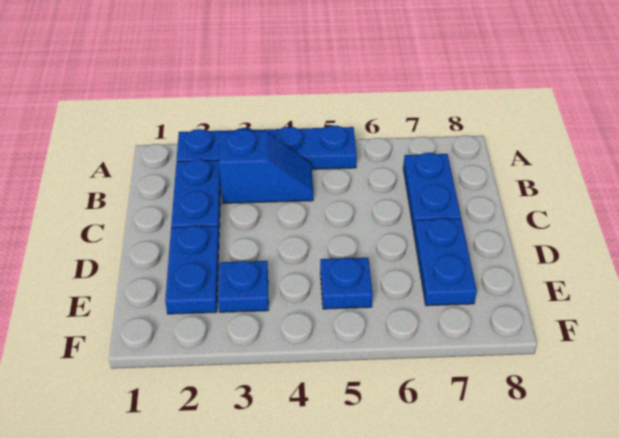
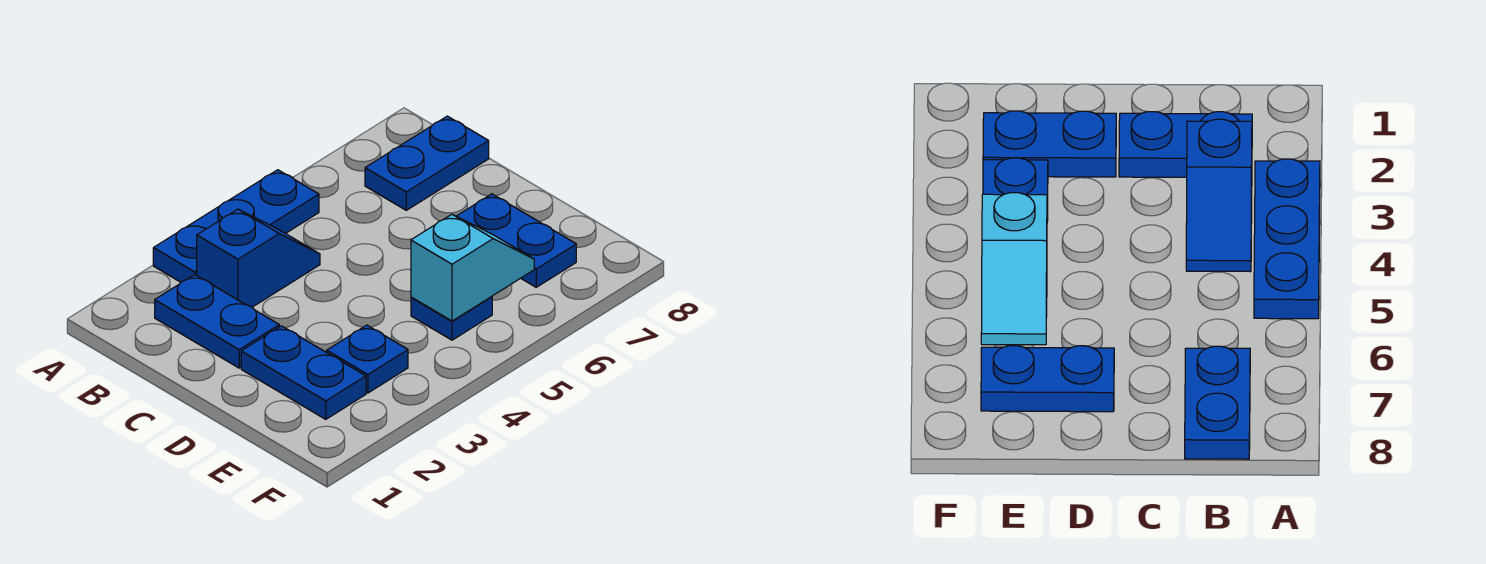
blue 1x4 plate [177,125,357,169] -> blue 1x3 plate [153,170,319,282]
blue 1x2 plate [403,153,461,231] -> blue 1x2 plate turned to [365,116,489,210]
none -> cyan 1x2 slope [411,214,534,321]

